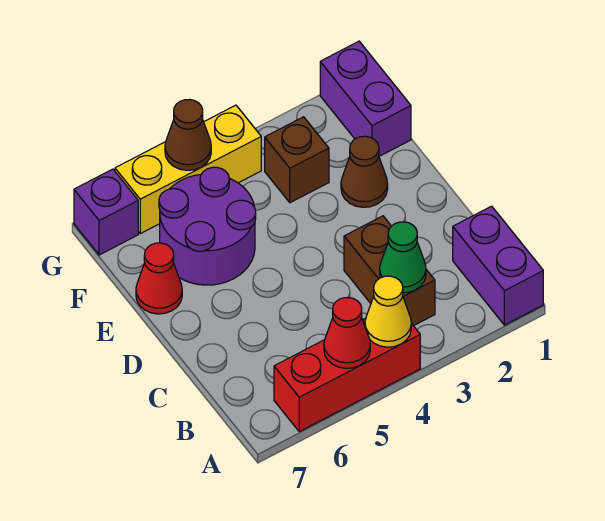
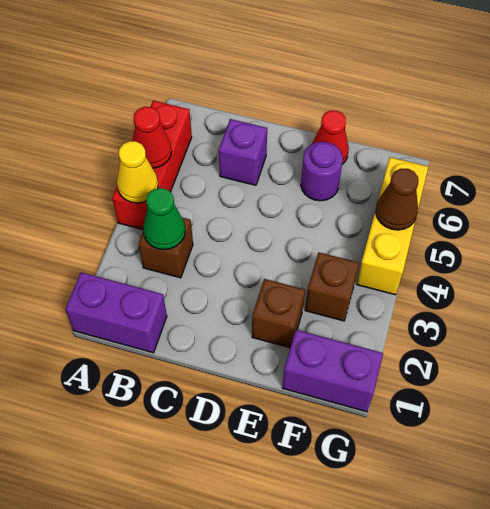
brown 1x2 brick [344,216,435,326] -> brown 1x1 brick [138,217,193,278]
brown 1x1 cone [341,136,388,207] -> brown 1x1 brick [252,279,305,348]
purple 2x2 round brick [159,167,256,285] -> purple 1x1 round brick [301,142,343,201]
purple 1x1 brick [74,169,138,255] -> purple 1x1 brick moved to [219,119,267,185]

